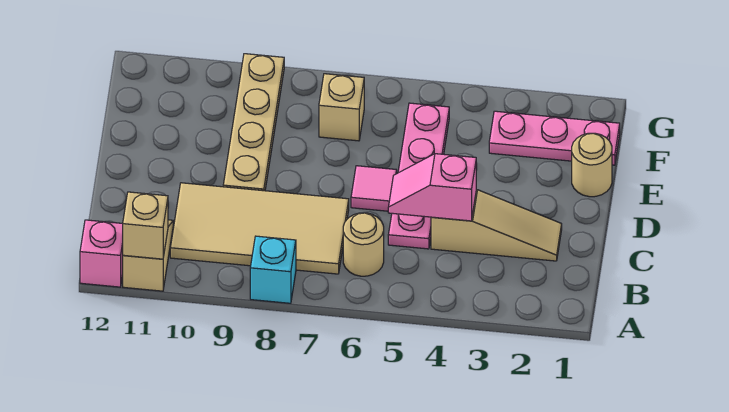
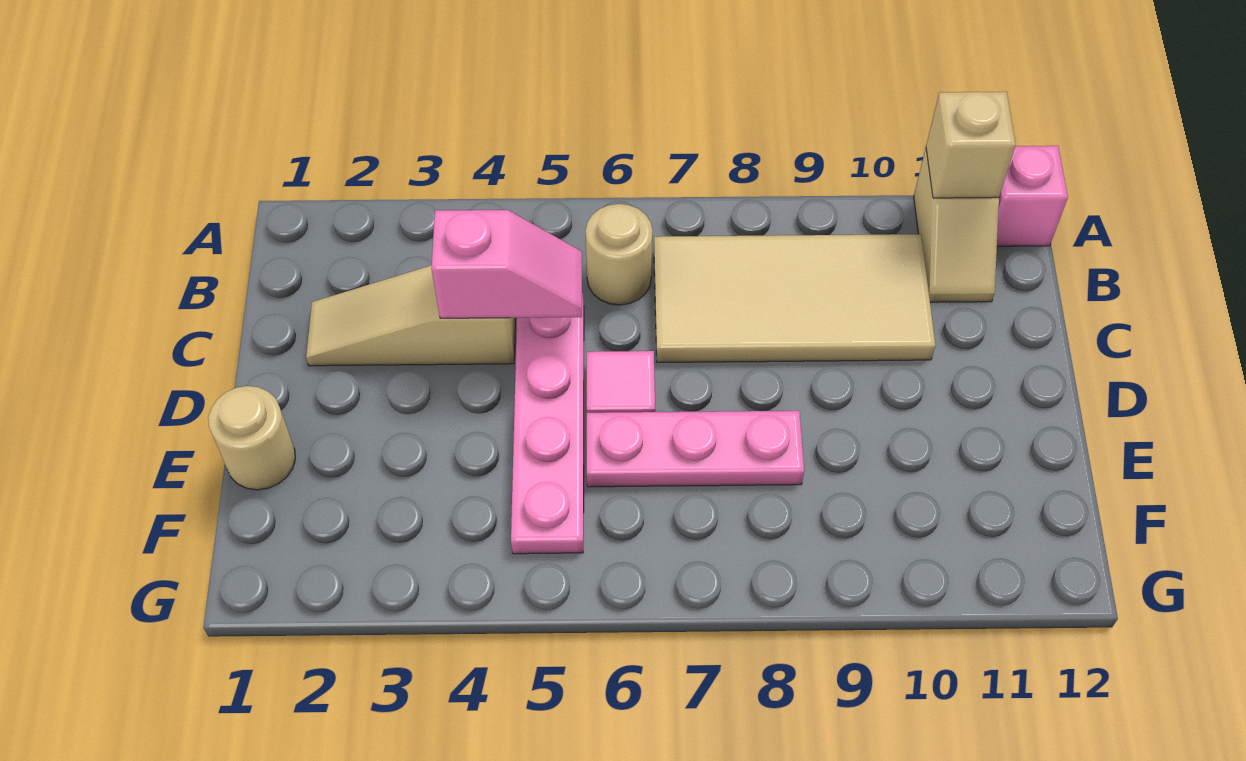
cyan 1x1 brick [250,236,296,303] -> none
tan 1x4 plate [223,54,284,191] -> none
pink 1x3 plate [489,111,620,165] -> pink 1x3 plate moved to [587,411,804,487]
tan 1x1 brick [319,74,364,141] -> none

